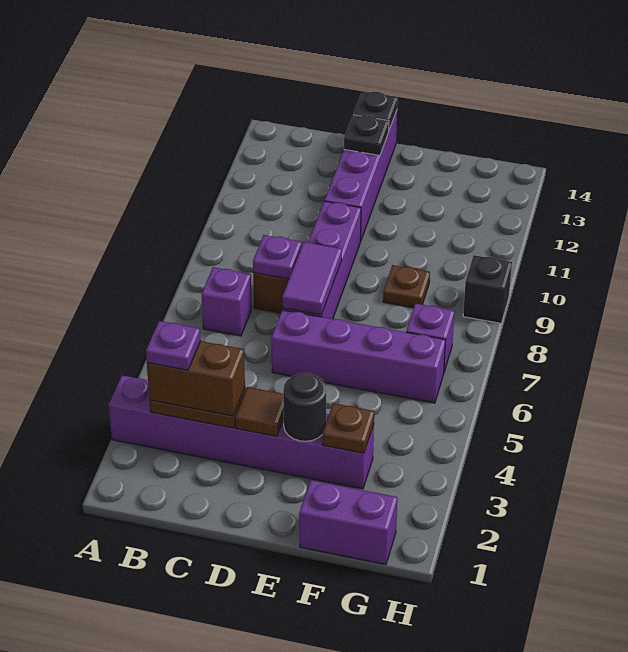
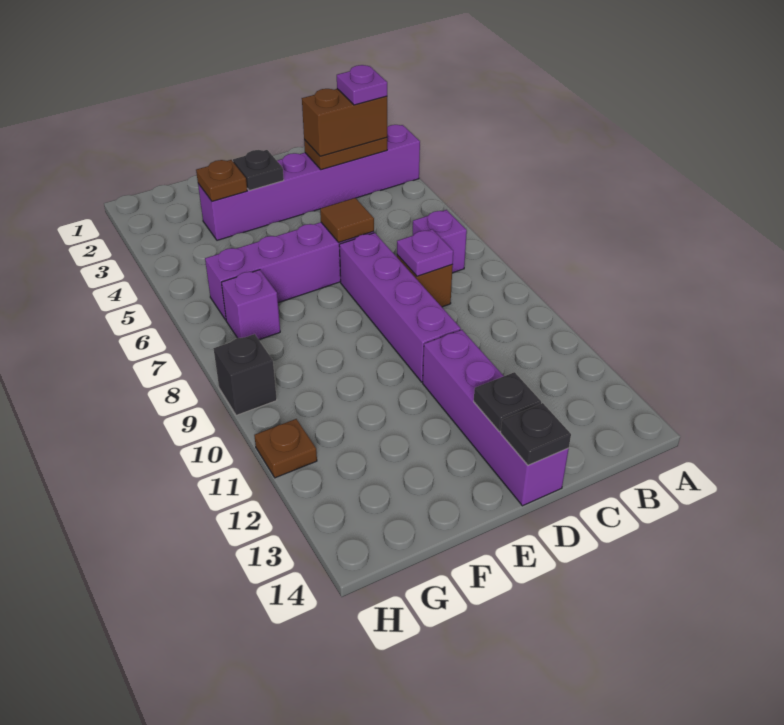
brown 1x1 tile [235,387,284,436] -> brown 1x1 tile moved to [320,198,374,242]
purple 1x2 tile [282,242,342,315] -> none
black 1x1 round brick [283,373,326,441] -> black 1x1 plate [233,150,284,191]
purple 1x2 brick [299,480,397,565] -> none
brown 1x1 plate [383,265,430,308] -> brown 1x1 plate moved to [254,419,317,478]

